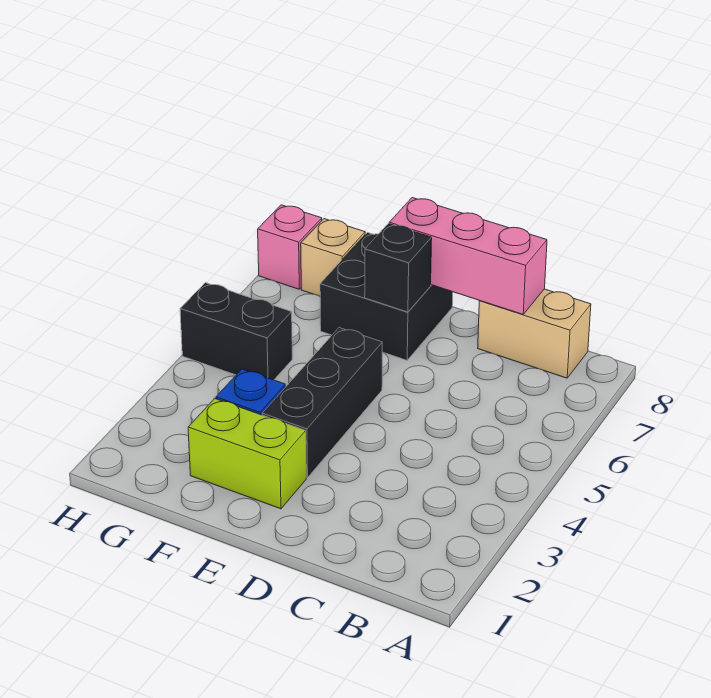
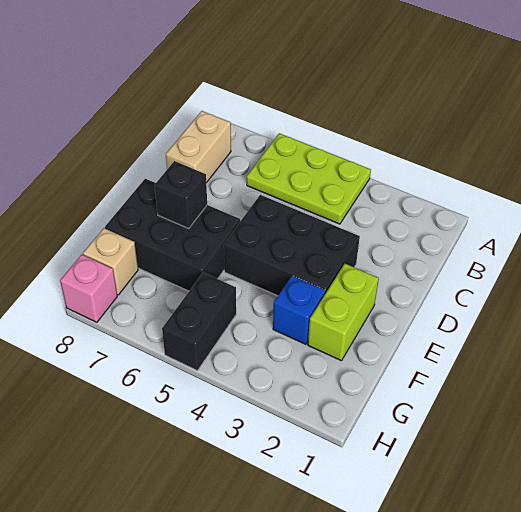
none -> lime 2x3 plate [247,133,371,224]
pink 1x3 brick [389,198,547,314] -> none
black 1x3 brick [262,328,382,478] -> black 2x3 brick [224,195,360,296]
black 2x2 brick [320,233,453,360] -> black 2x3 brick [105,179,240,291]

